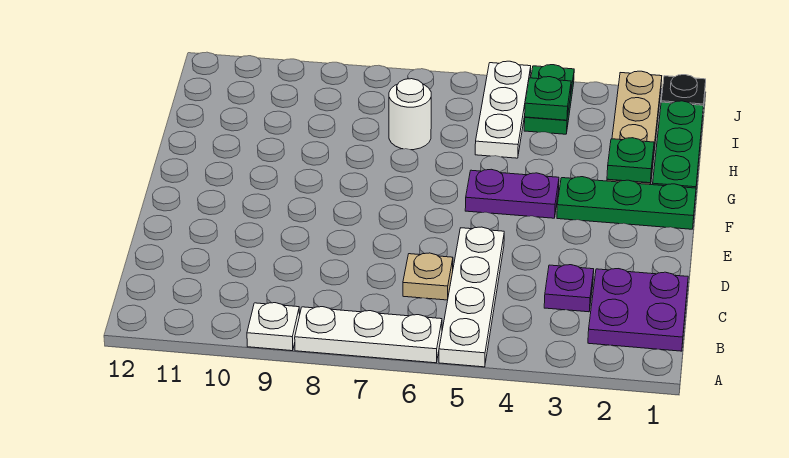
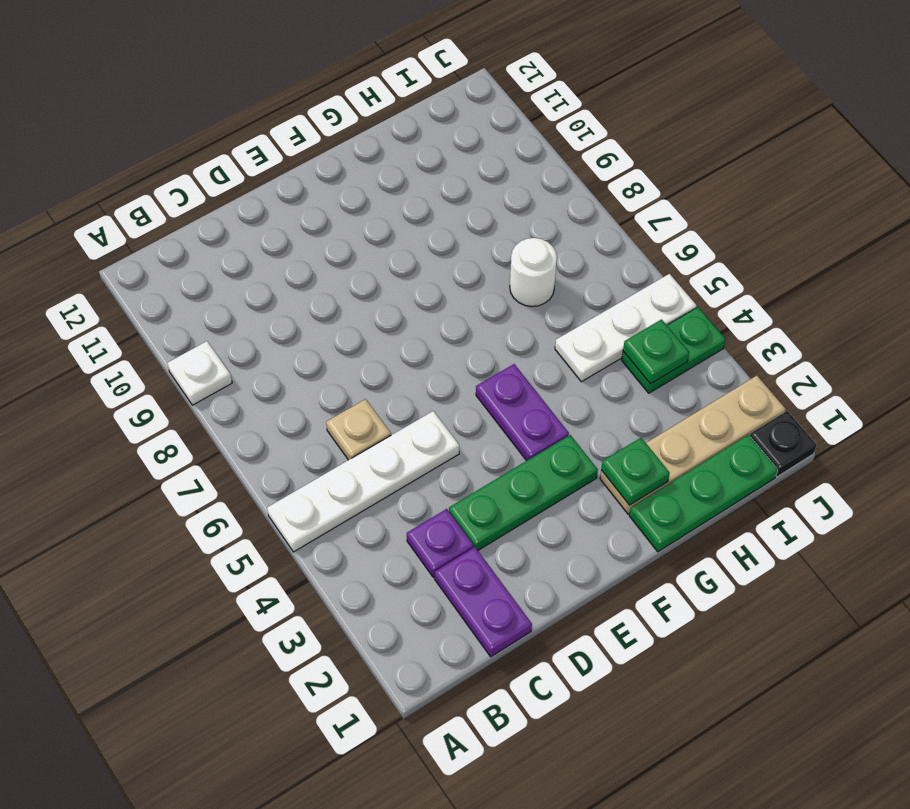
white 1x3 plate [295,307,442,363] -> none
purple 2x2 plate [588,269,688,351] -> purple 1x2 plate [435,547,532,657]
green 1x3 plate [557,177,696,229] -> green 1x3 plate turned to [449,435,598,550]

